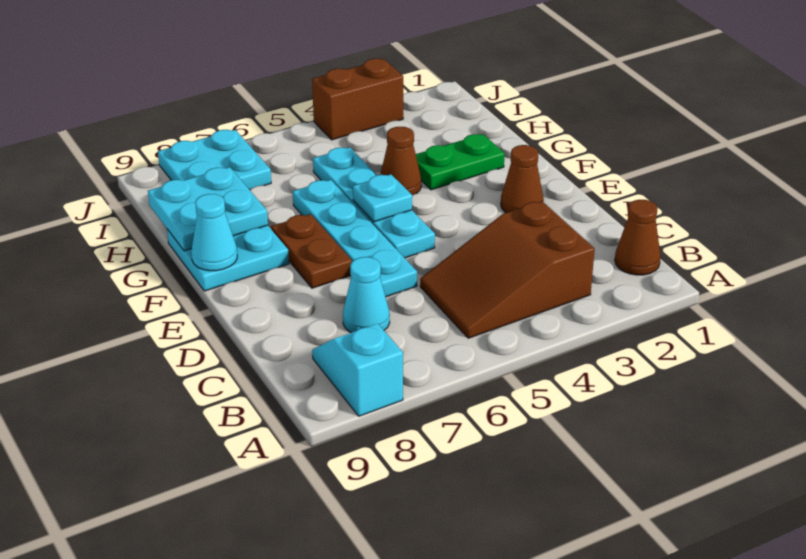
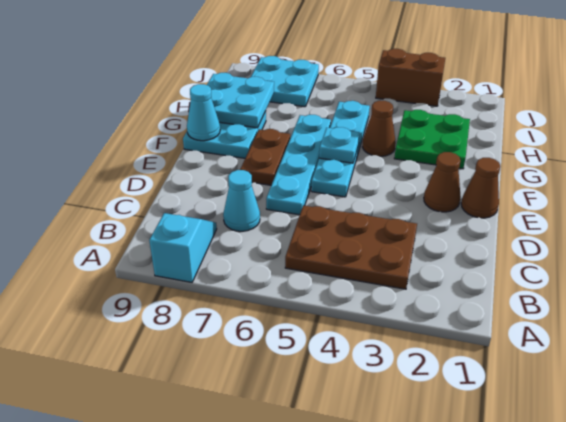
brown 1x1 cone [615,200,661,275] -> brown 1x1 cone moved to [461,158,500,218]
brown 2x3 slope [420,201,595,338] -> brown 2x3 plate [285,205,417,289]
green 1x2 plate [416,134,505,190] -> green 2x2 plate [394,110,470,169]

